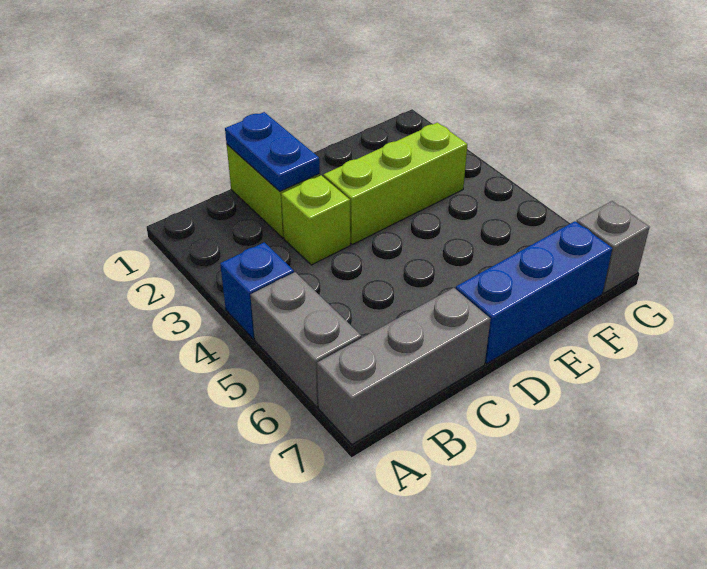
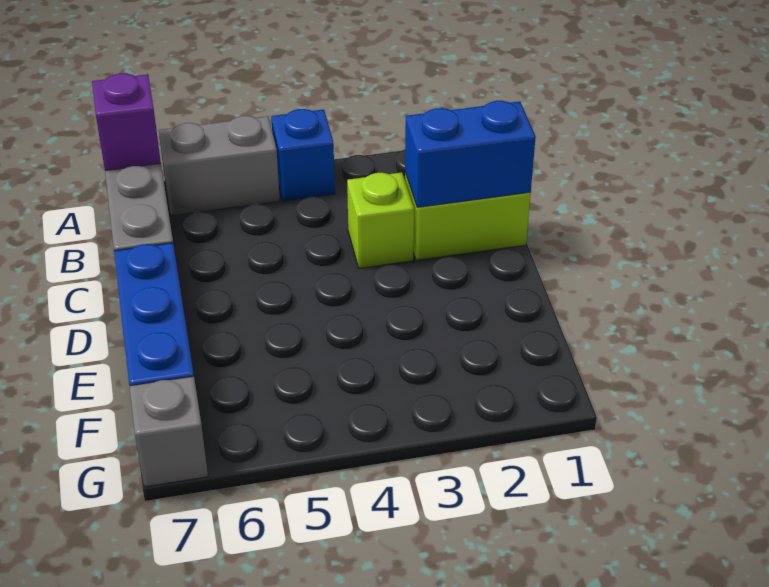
none -> purple 1x1 brick [92,73,161,170]
blue 1x2 plate [225,112,320,191] -> blue 1x2 brick [405,101,536,207]
lime 1x3 brick [323,123,467,245] -> none

